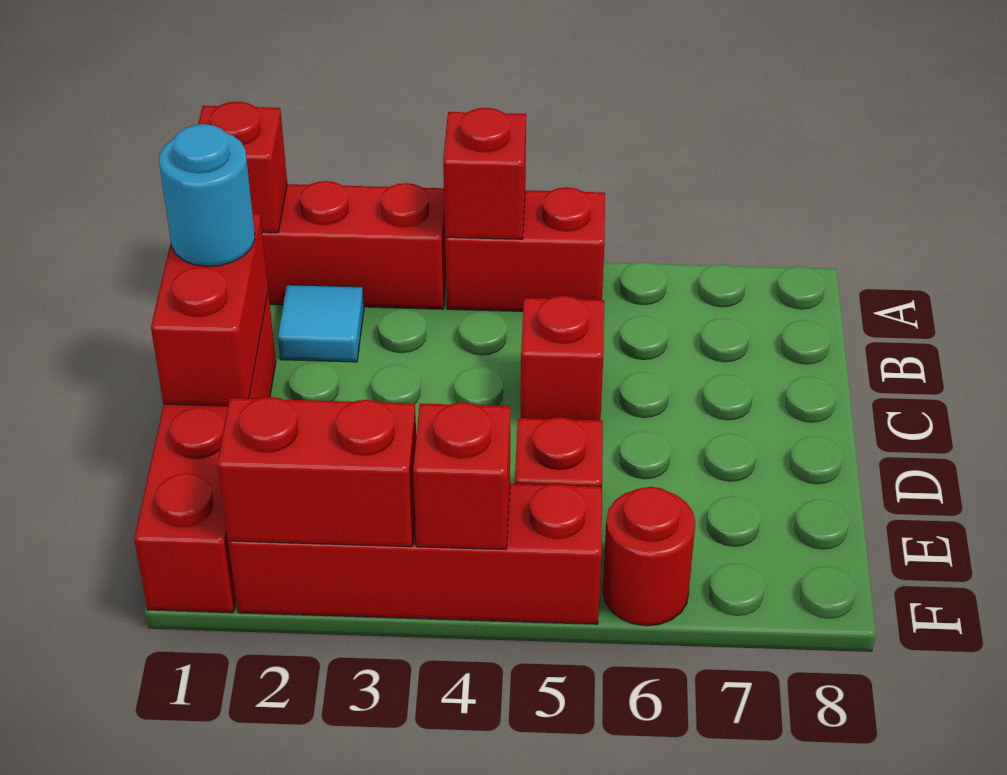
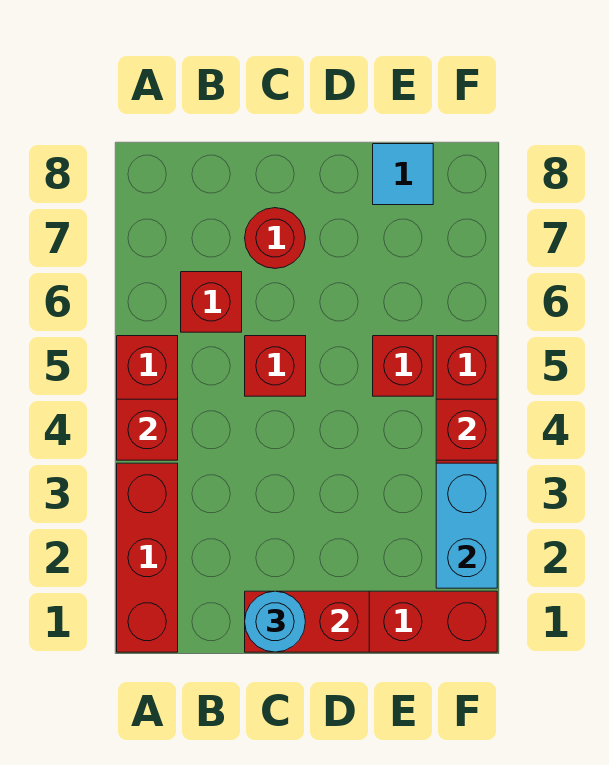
red 1x1 brick [198,102,287,233] -> red 1x1 brick moved to [181,272,242,332]
cyan 1x1 tile [278,285,364,362] -> cyan 1x1 tile moved to [373,144,433,205]
red 1x2 brick [217,397,416,547] -> cyan 1x2 brick [436,463,497,588]
red 1x1 round brick [603,487,695,626] -> red 1x1 round brick moved to [245,208,305,268]

